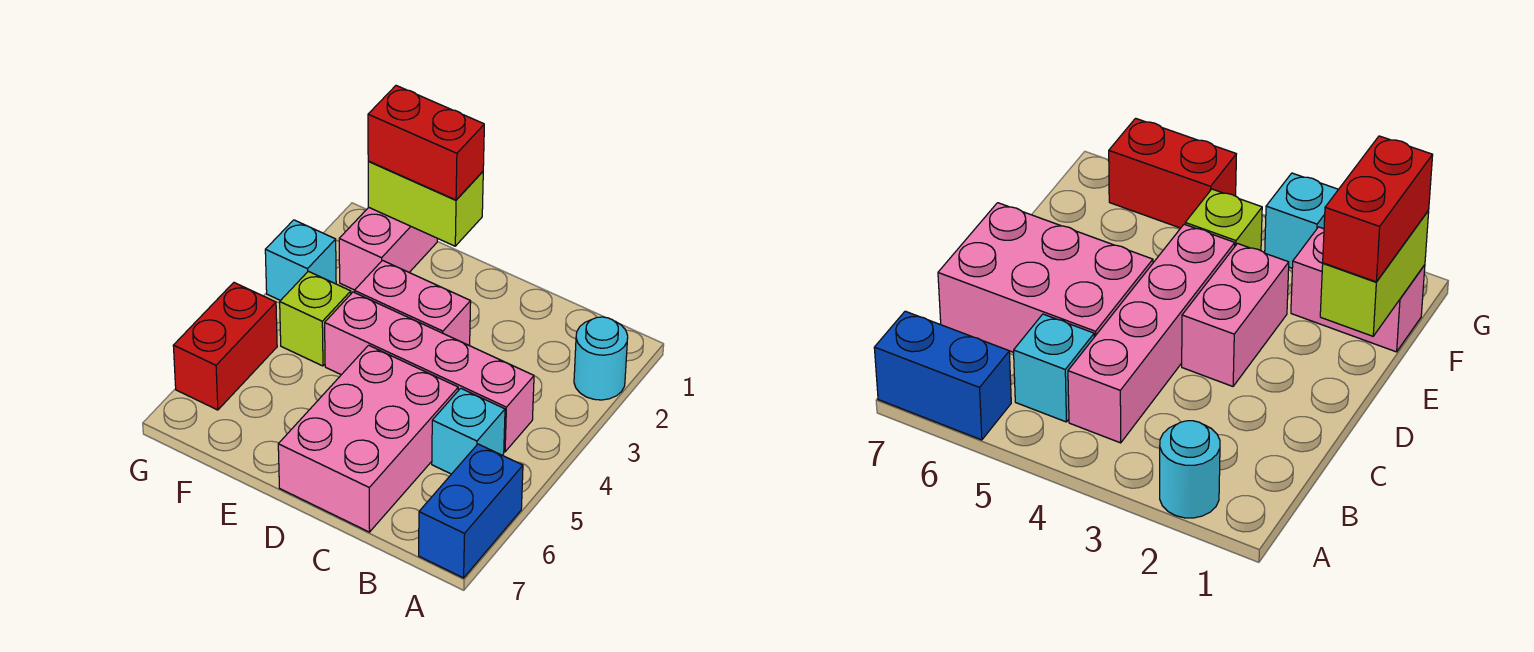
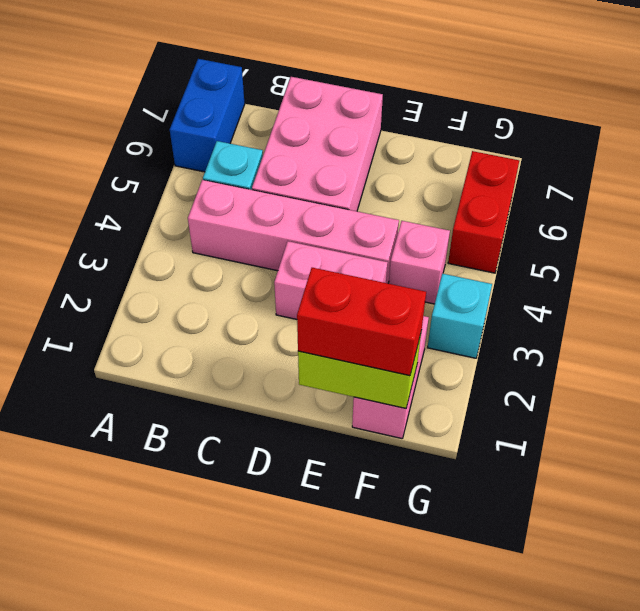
cyan 1x1 round brick [574,317,628,400] -> none
lime 1x1 brick [280,271,351,366] -> pink 1x1 brick [389,221,450,304]

